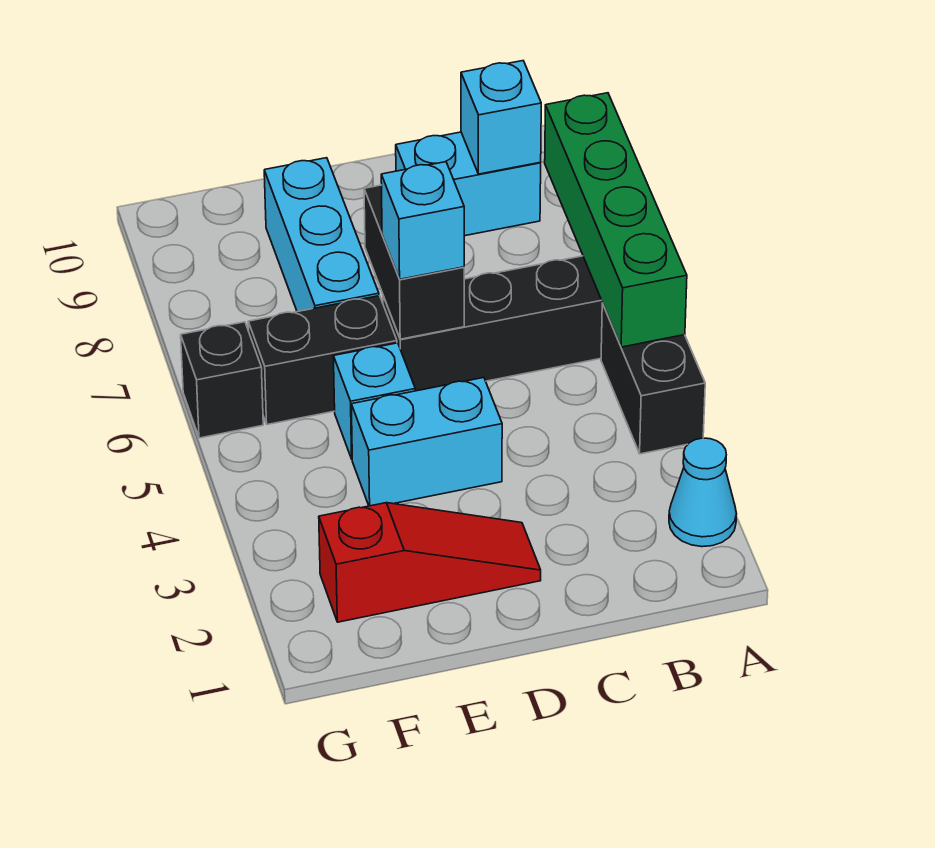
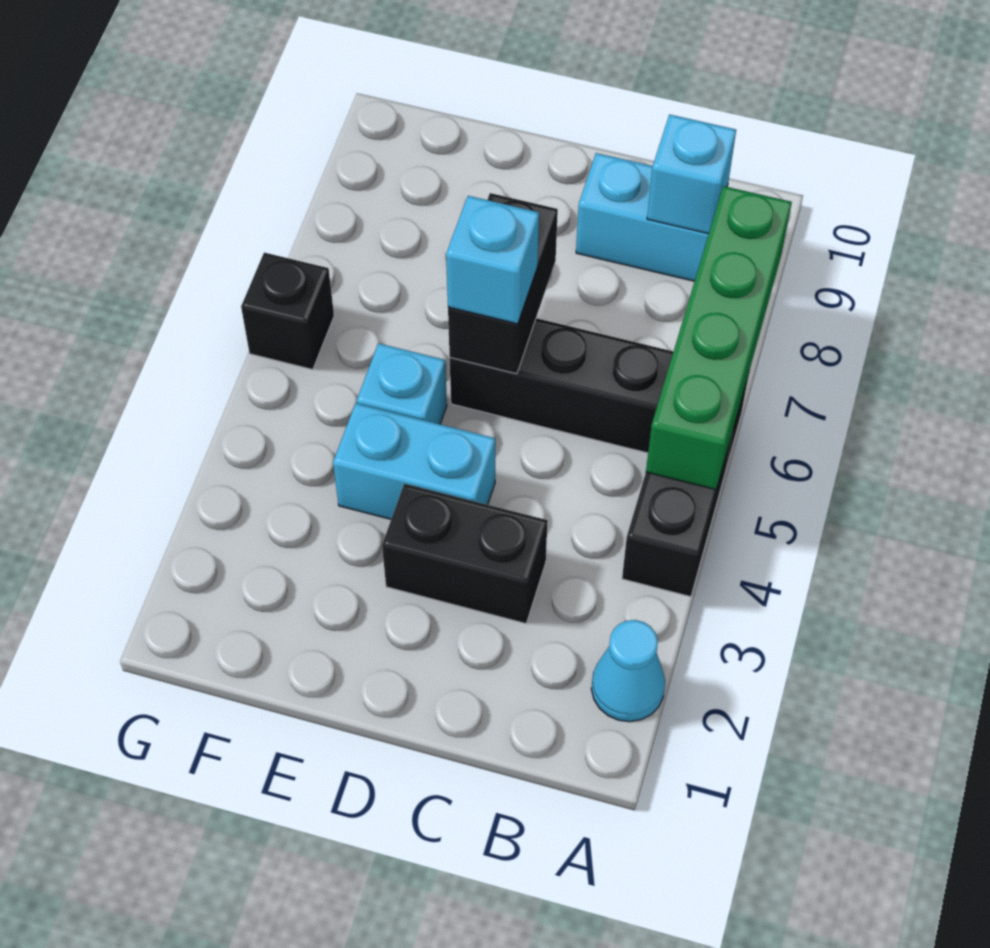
red 1x3 slope [319,503,541,622] -> none
black 1x2 brick [248,296,397,425] -> black 1x2 brick moved to [382,484,548,623]
cyan 1x3 brick [264,158,379,312] -> none

